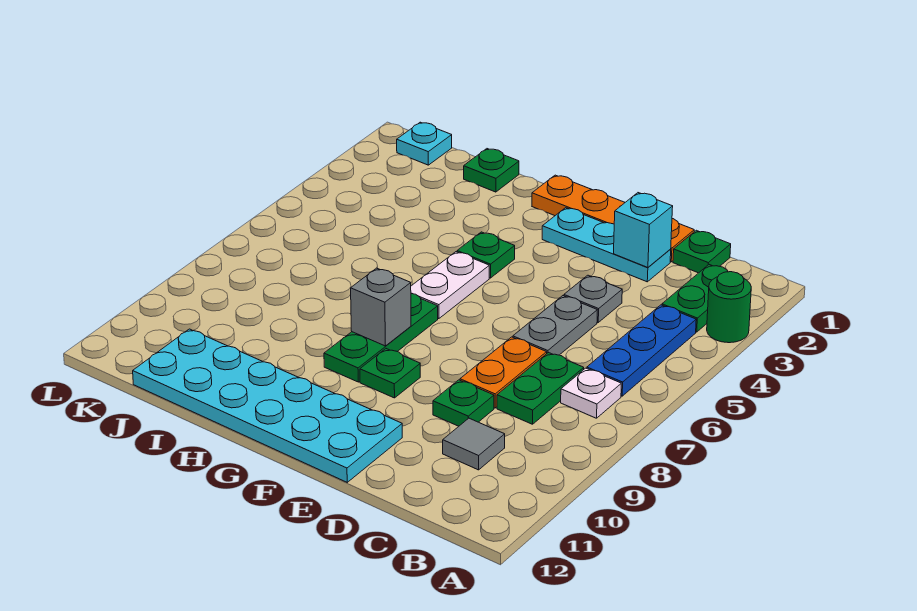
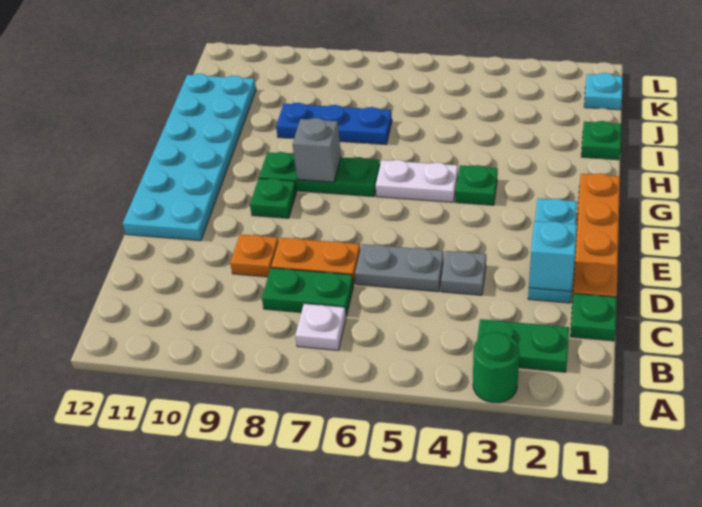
blue 1x3 plate [587,305,696,396] -> blue 1x3 plate moved to [276,103,392,144]
grey 1x1 tile [443,418,505,470] -> none
green 1x1 plate [433,380,494,426] -> orange 1x1 plate [230,234,279,277]

